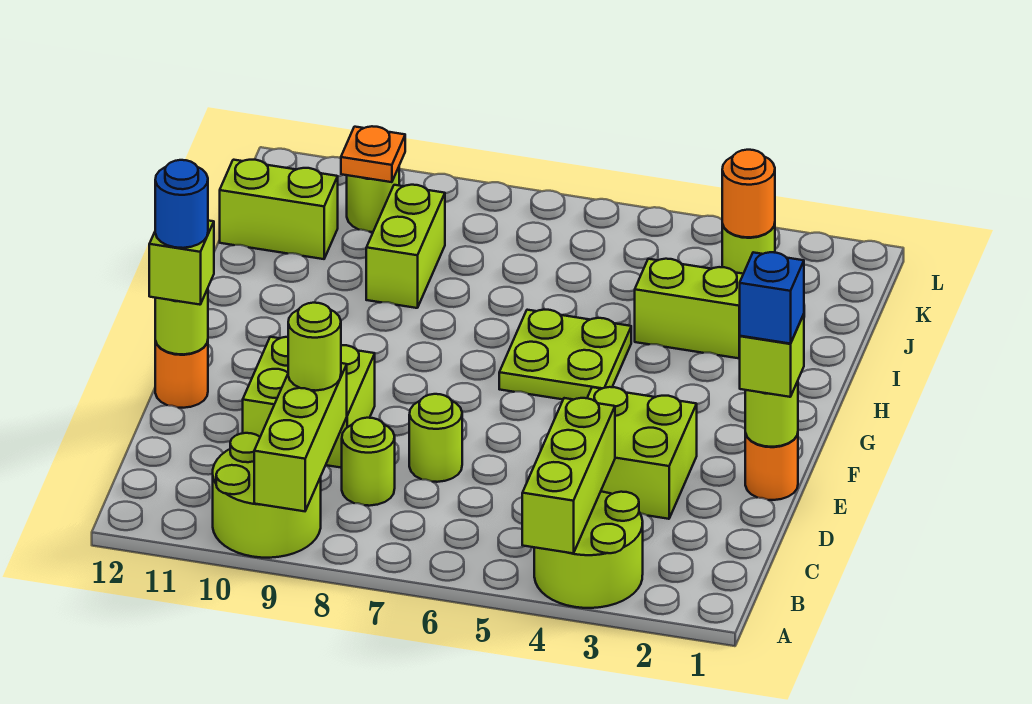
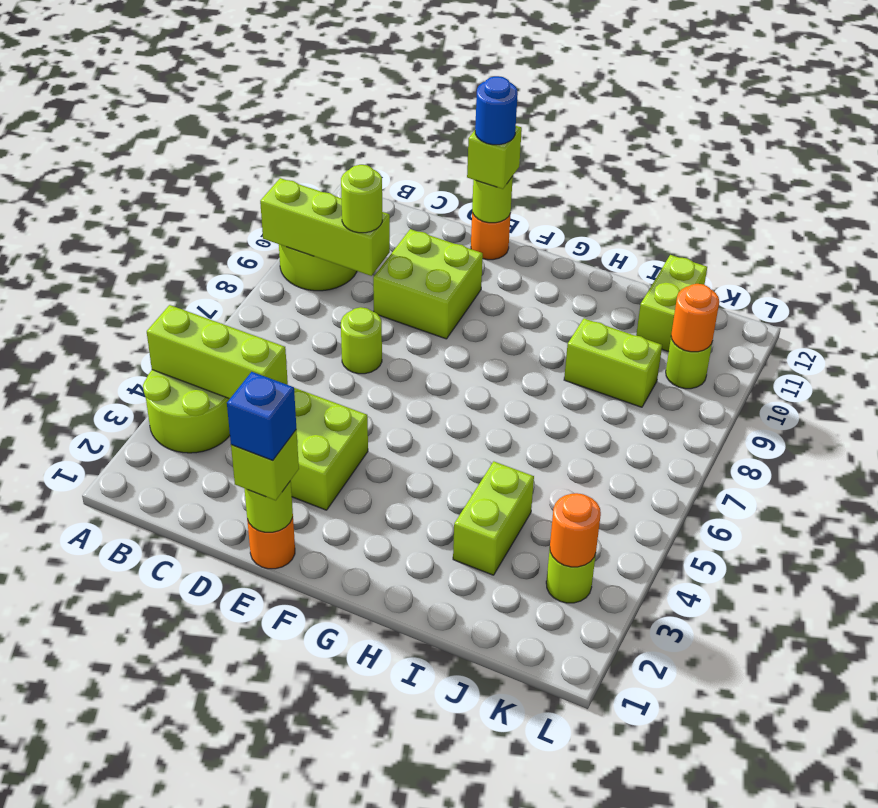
lime 1x1 round brick [342,418,395,506] -> none
lime 2x2 plate [499,310,631,400] -> none
orange 1x1 plate [341,126,405,182] -> orange 1x1 round brick [671,284,719,352]

